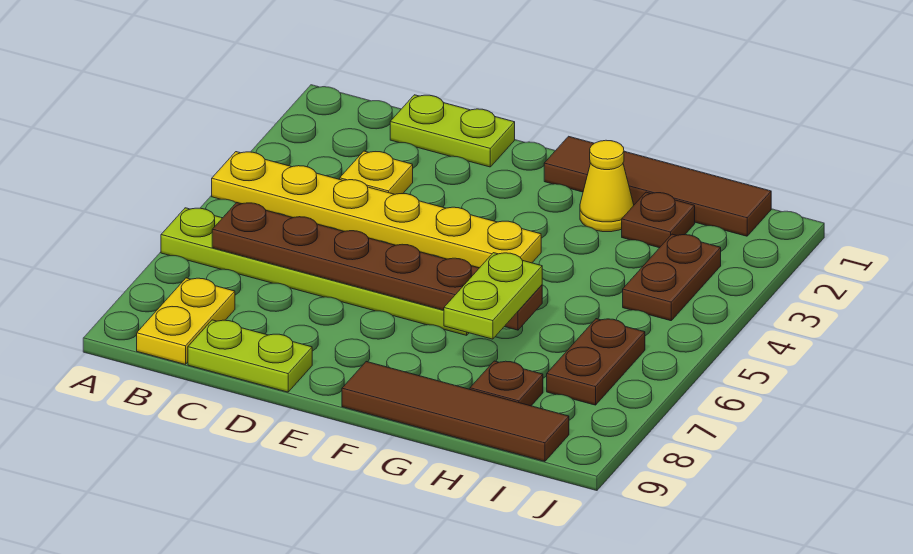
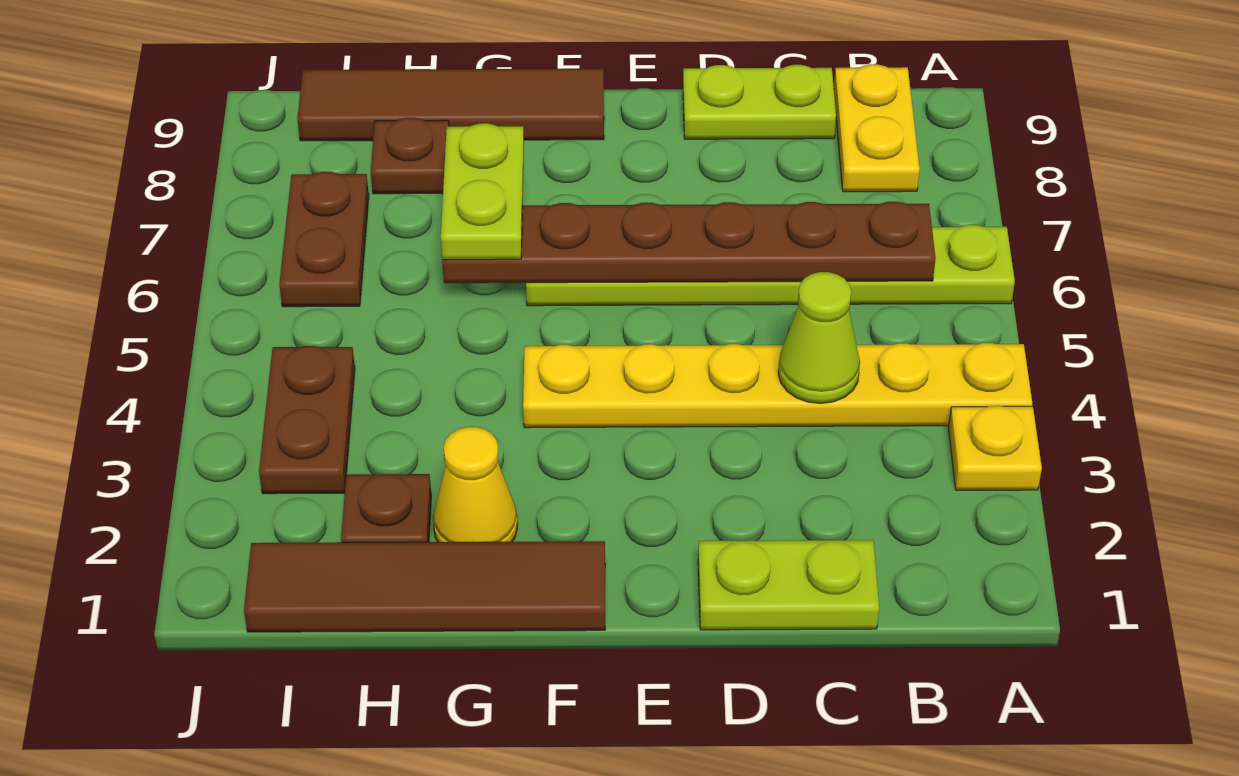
yellow 1x1 plate [340,151,413,194] -> yellow 1x1 plate moved to [949,406,1042,490]
none -> lime 1x1 cone [778,272,860,403]

